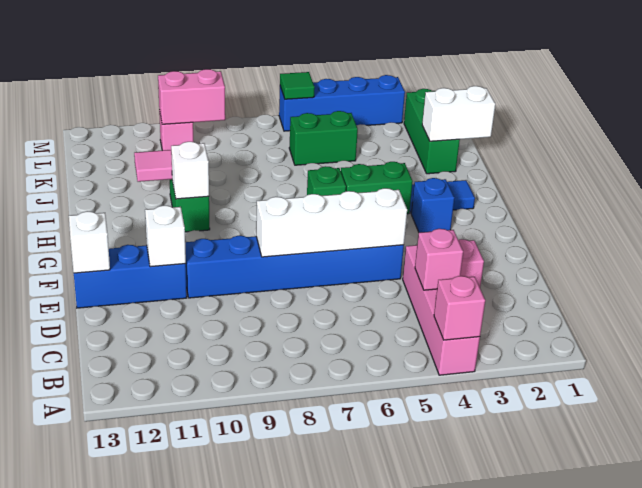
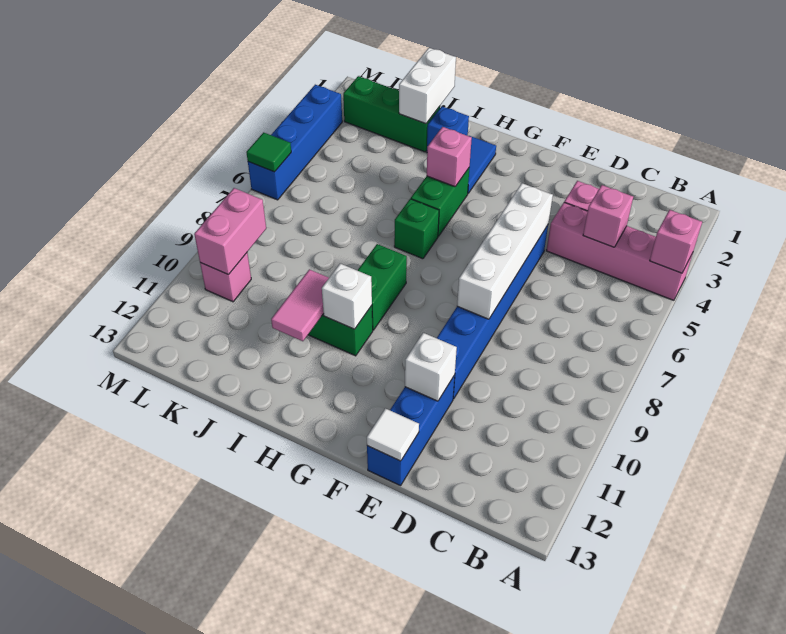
white 1x1 brick [69,211,110,273] -> white 1x1 tile [367,408,419,461]
blue 1x1 brick [411,178,454,233] -> blue 1x1 brick moved to [427,106,469,147]
none -> pink 1x1 brick [427,127,472,187]
green 1x2 brick [289,111,358,165] -> green 1x2 brick moved to [357,244,407,330]

